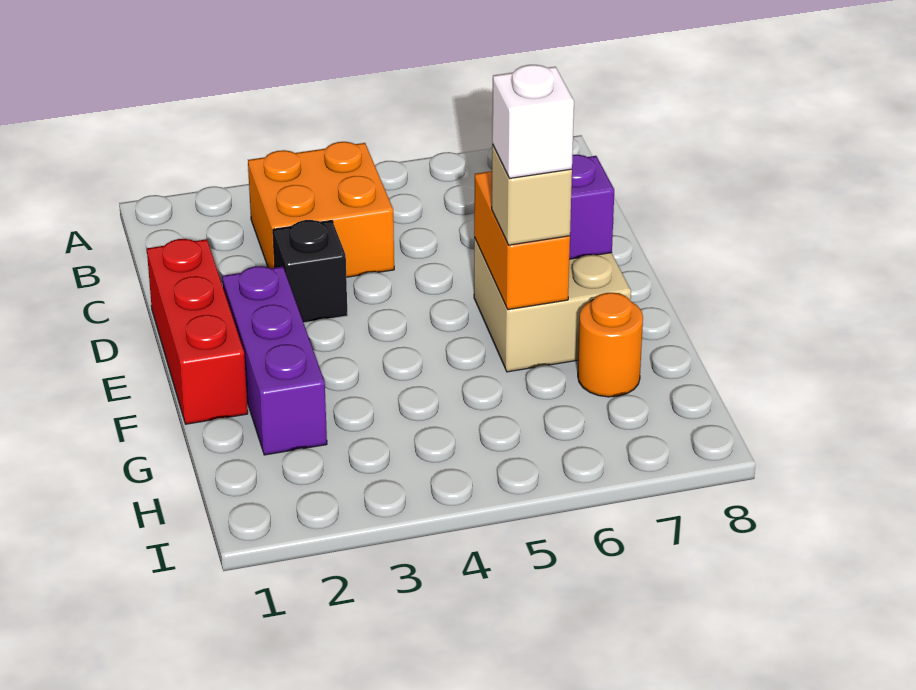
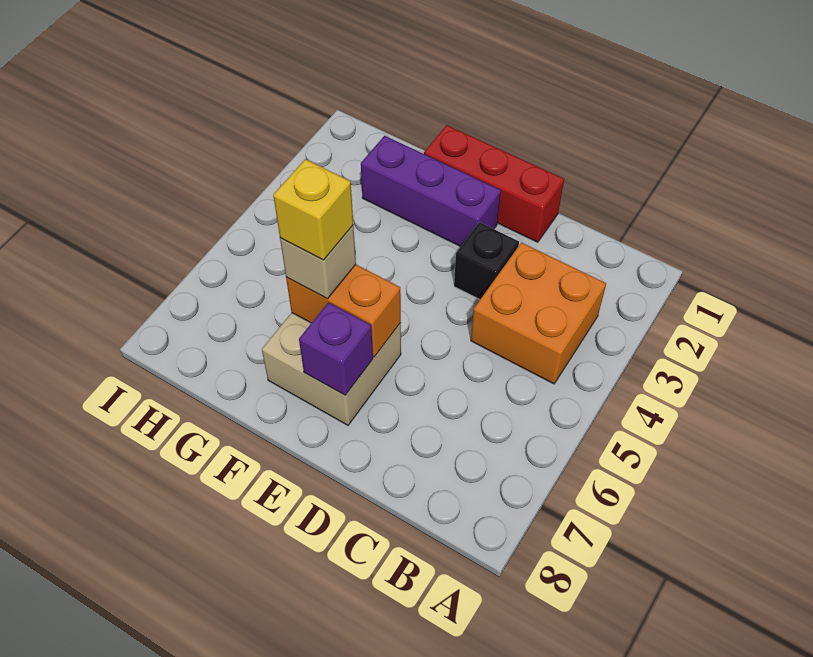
white 1x1 brick [492,65,574,178] -> yellow 1x1 brick [273,159,353,260]
orange 1x1 round brick [578,293,643,397] -> none

